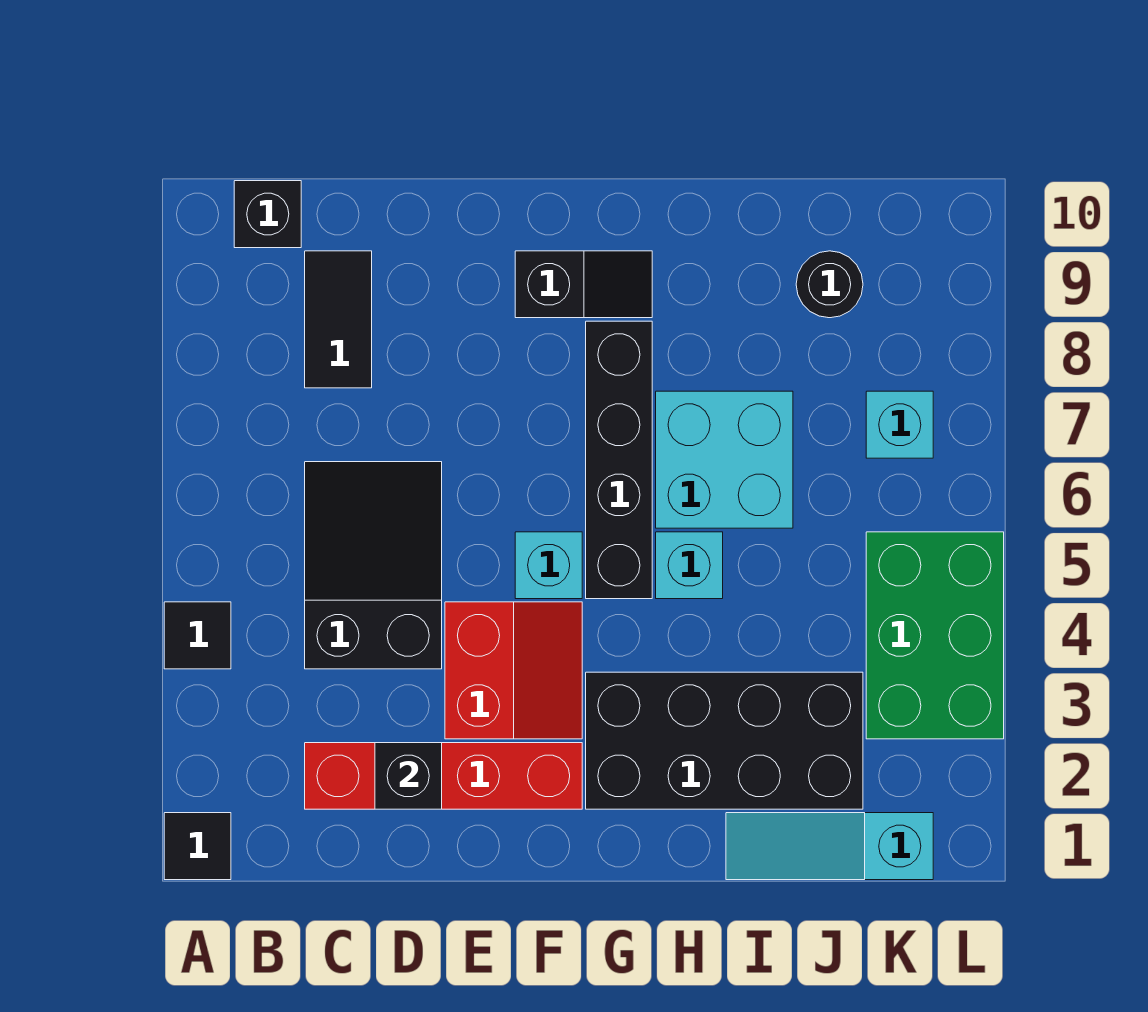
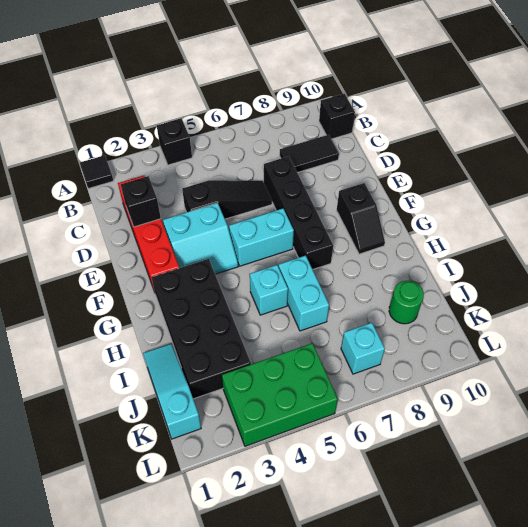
black 1x1 tile [164,602,231,669] -> black 1x1 brick [157,118,192,165]
black 2x3 slope [305,462,442,669] -> black 1x3 slope [182,180,272,219]
red 2x2 slope [445,602,582,739] -> cyan 2x2 slope [163,203,238,274]
cyan 1x1 brick [515,532,582,599] -> cyan 1x2 brick [229,209,294,266]
black 1x4 brick [586,321,652,599] -> black 1x4 brick turned to [264,156,333,269]
cyan 2x2 brick [656,391,793,528] -> cyan 1x2 brick [278,255,329,331]
black 1x1 round brick [796,251,863,318] -> green 1x1 round brick [389,281,424,324]

